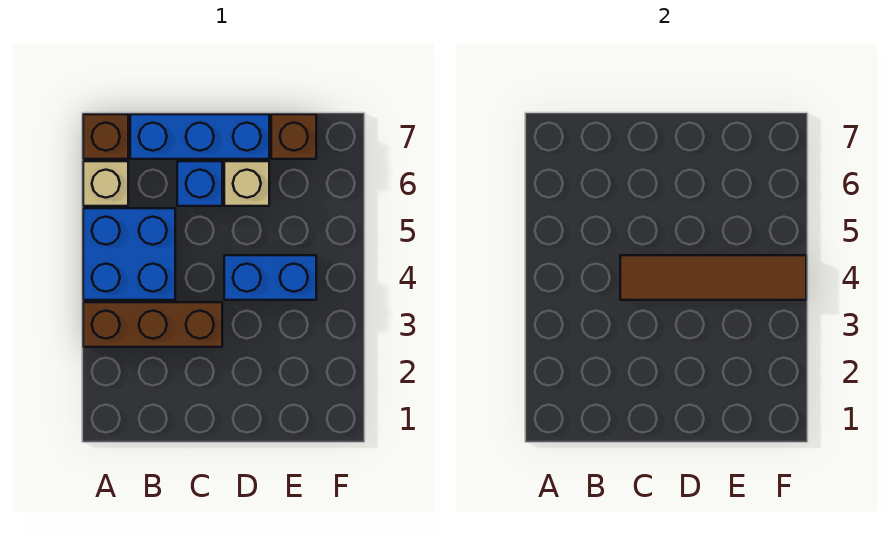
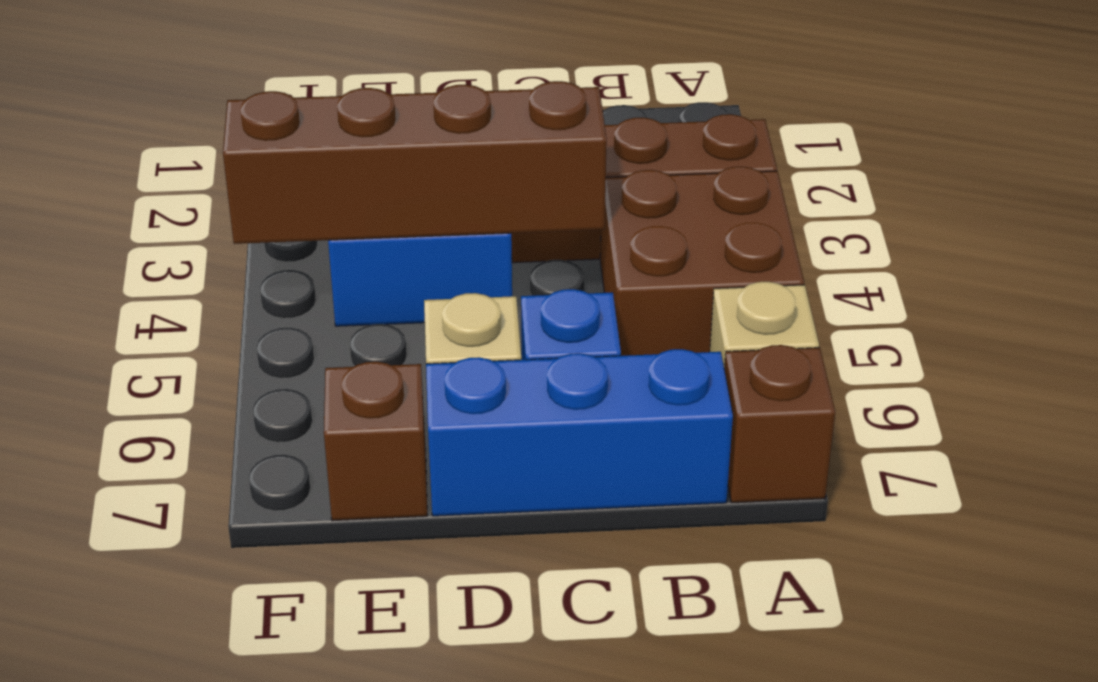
blue 2x2 brick [83,208,175,300] -> brown 2x2 brick [600,167,804,356]
brown 1x4 tile [620,255,806,300] -> brown 1x4 brick [223,81,607,244]

